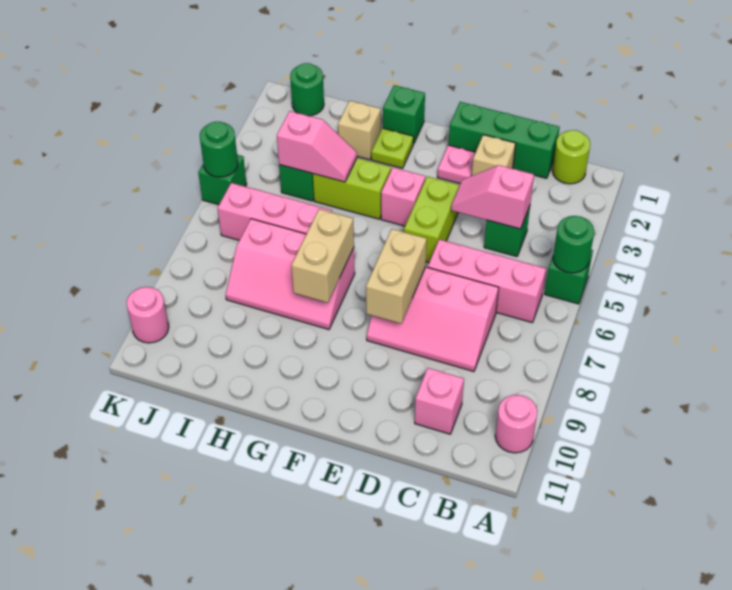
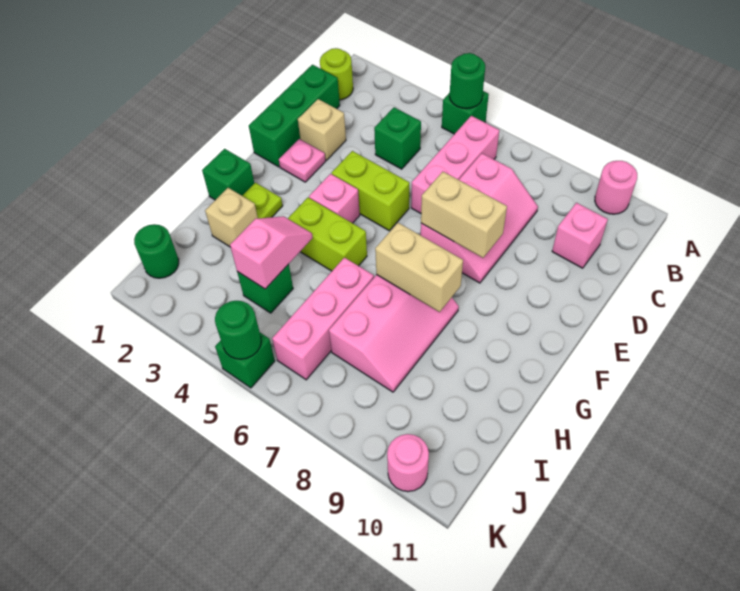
pink 1x2 slope [451,165,534,229] -> none
lime 1x2 brick [313,158,391,219] -> lime 1x2 brick turned to [288,198,367,271]

